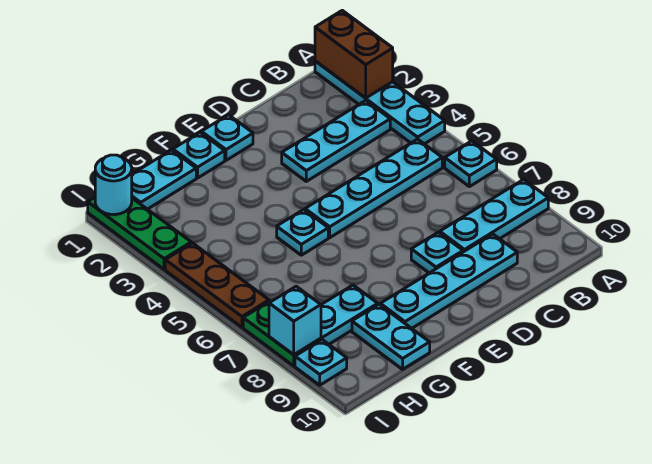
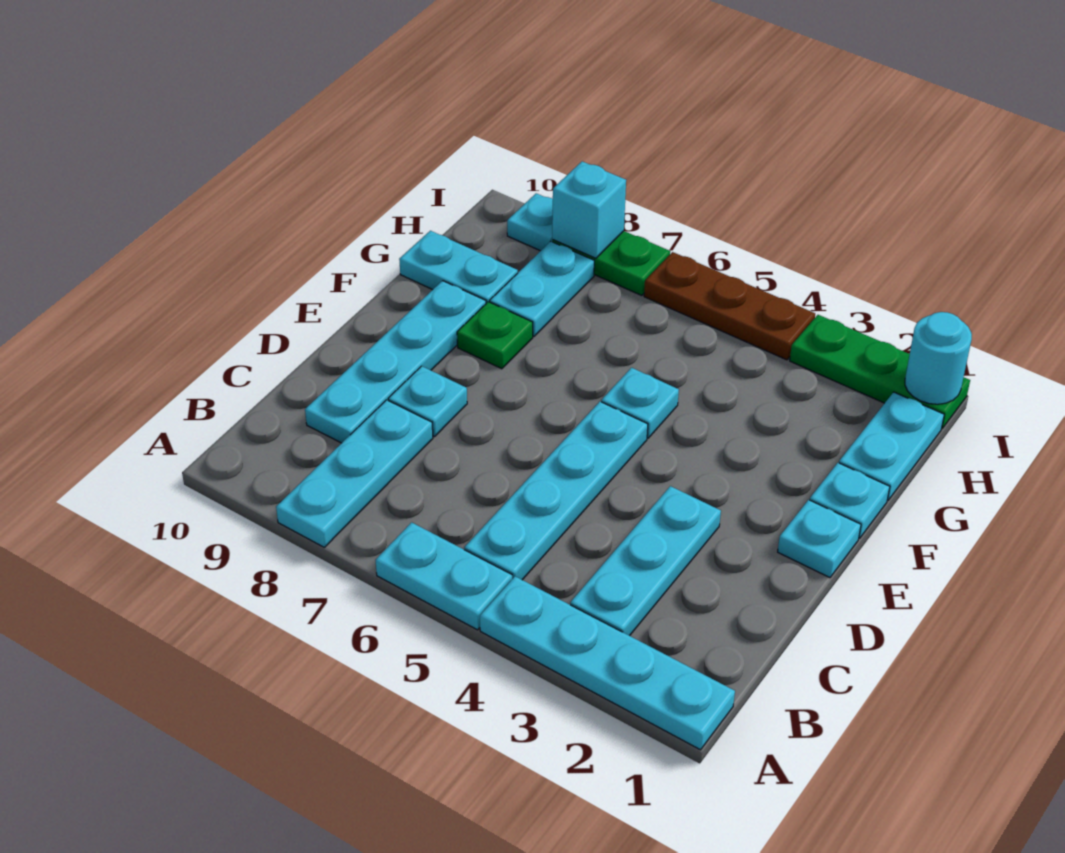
brown 1x2 brick [315,10,393,98] -> none
cyan 1x1 plate [445,141,497,187] -> cyan 1x2 plate [376,522,512,630]
none -> green 1x1 plate [457,302,533,369]

